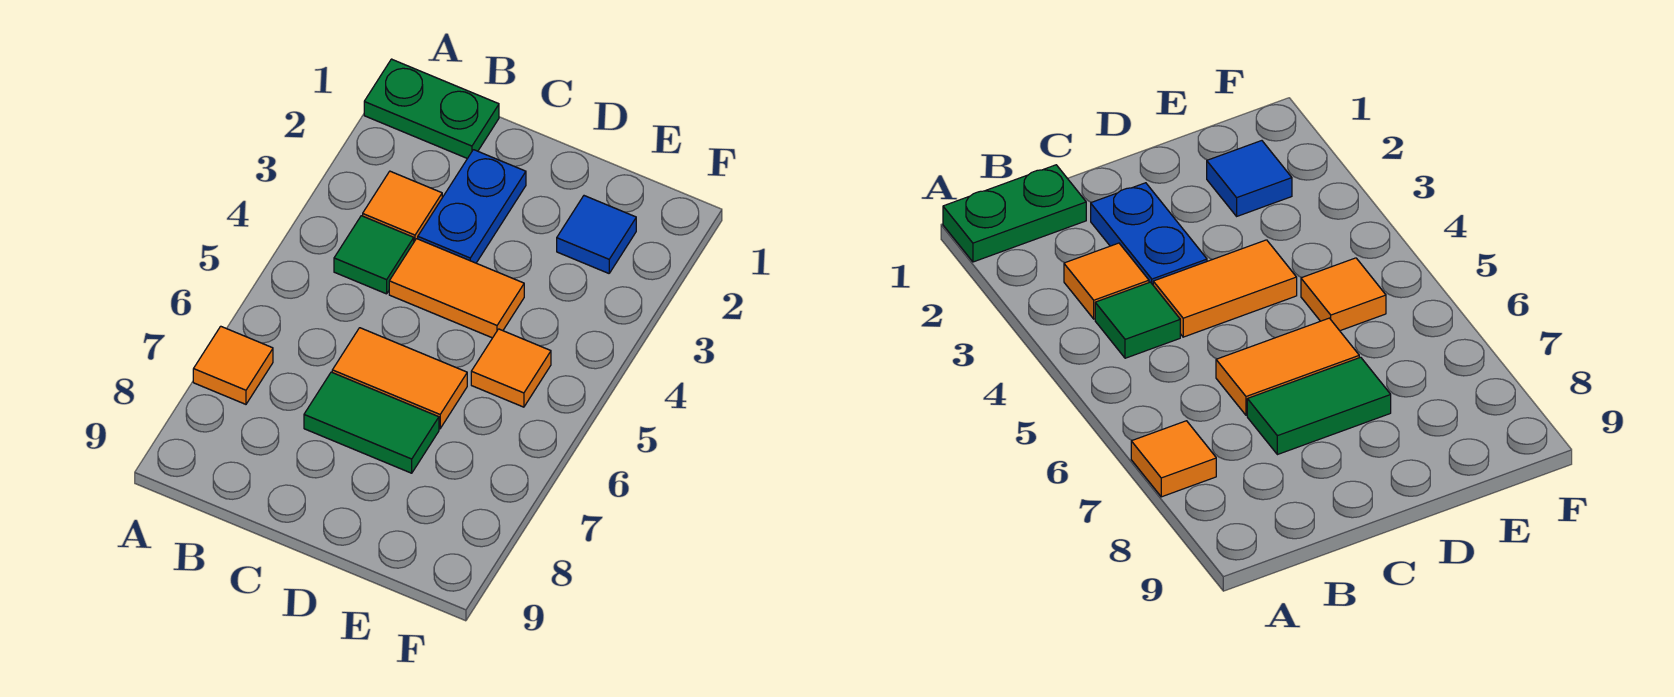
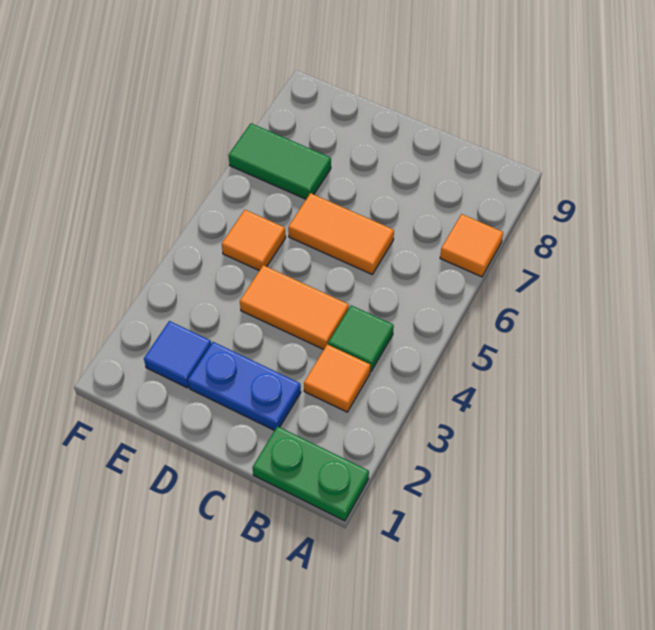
blue 1x2 plate [418,150,526,263] -> blue 1x2 plate turned to [188,342,301,430]
green 1x2 tile [304,372,439,473] -> green 1x2 tile moved to [228,123,331,199]

